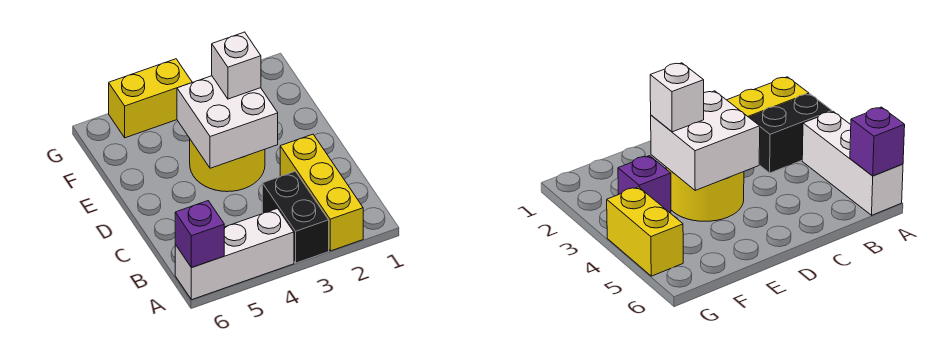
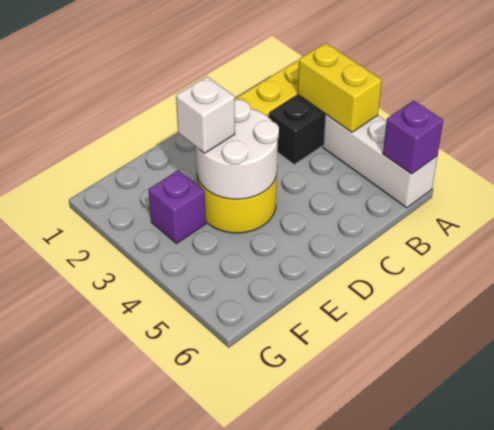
white 2x2 brick [177,76,278,168] -> white 2x2 round brick [196,100,279,199]
yellow 1x2 brick [109,59,192,138] -> yellow 1x2 brick moved to [298,43,382,132]

